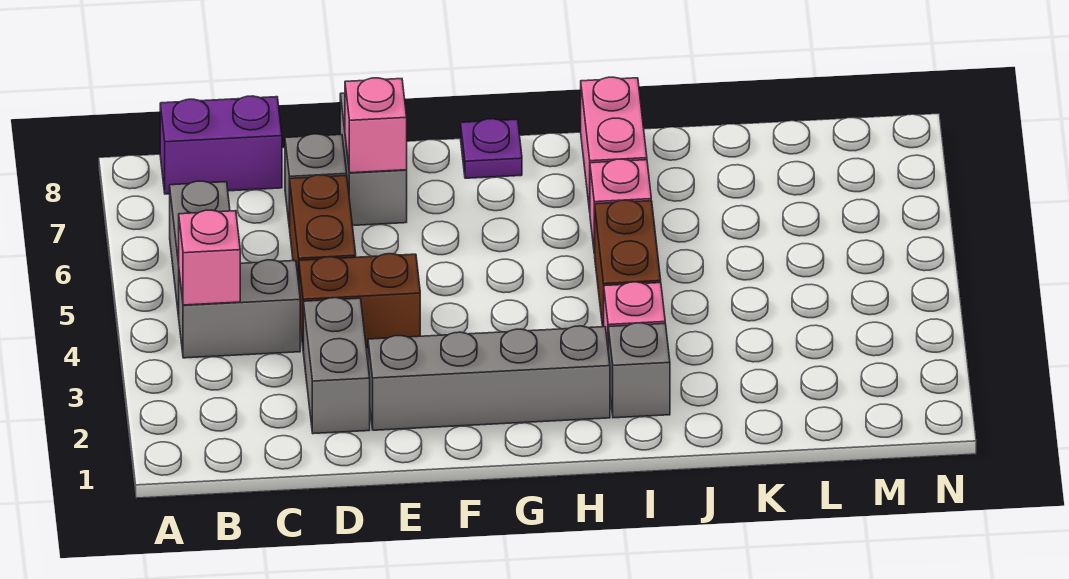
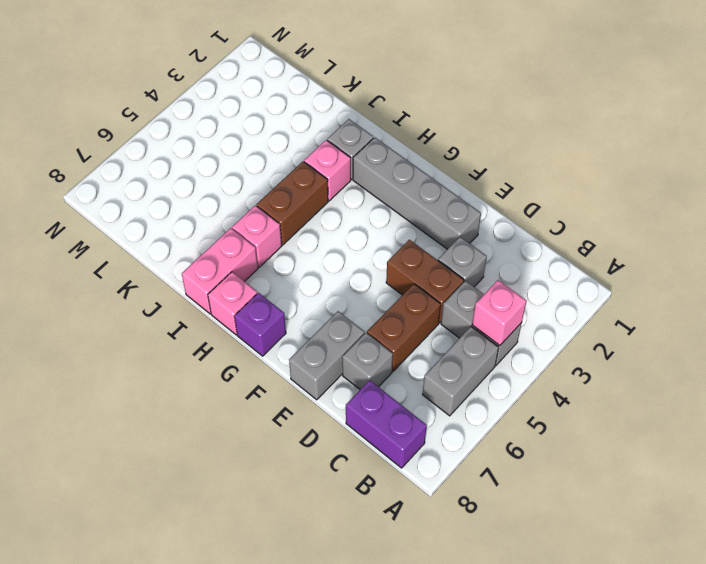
grey 1x2 brick [303,298,370,434] -> grey 1x1 brick [438,237,487,287]
pink 1x1 brick [345,78,407,173] -> pink 1x1 brick moved to [208,272,257,335]
purple 1x1 plate [461,119,522,178] -> purple 1x1 brick [234,293,286,356]

